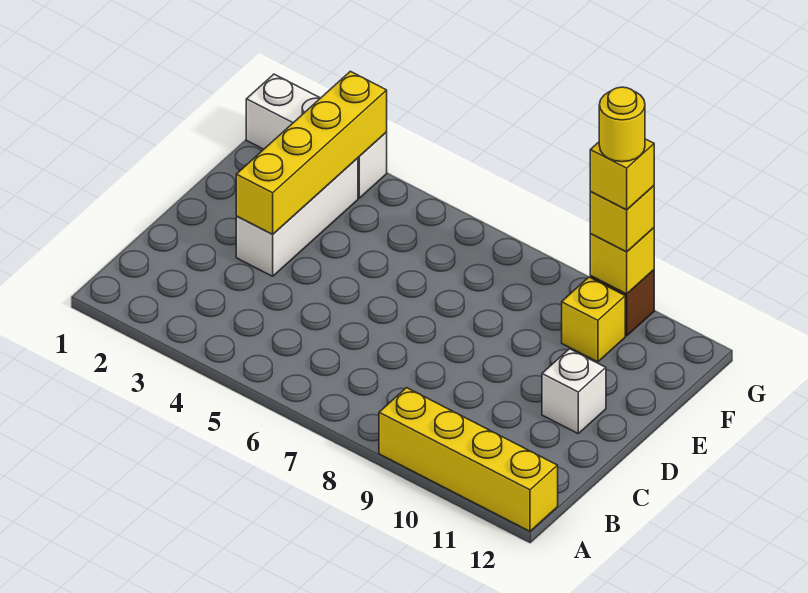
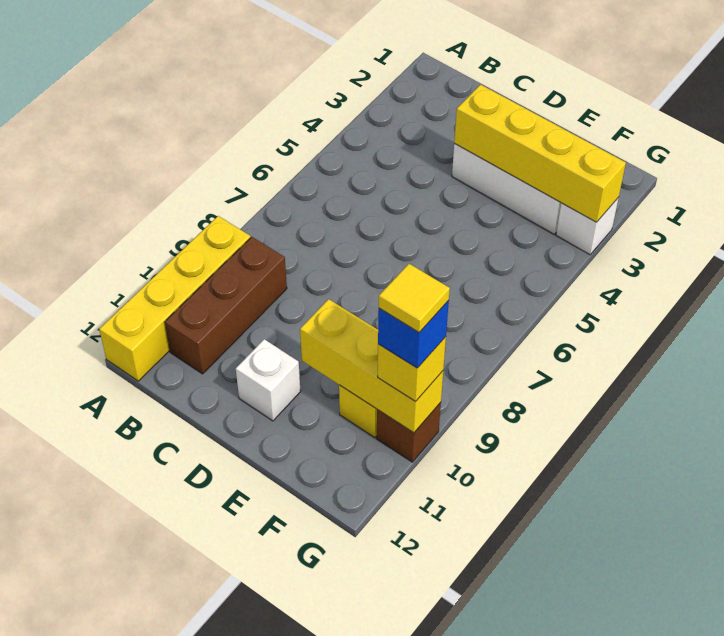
none -> brown 1x3 brick [165,237,287,374]
white 1x3 brick [246,74,387,198] -> white 1x1 brick [556,197,619,255]
yellow 1x1 brick [590,228,654,294] -> yellow 1x3 brick [300,299,443,433]
yellow 1x1 brick [590,139,654,210] -> blue 1x1 brick [378,301,449,368]
yellow 1x1 round brick [599,87,645,162] -> yellow 1x1 tile [379,264,450,332]

